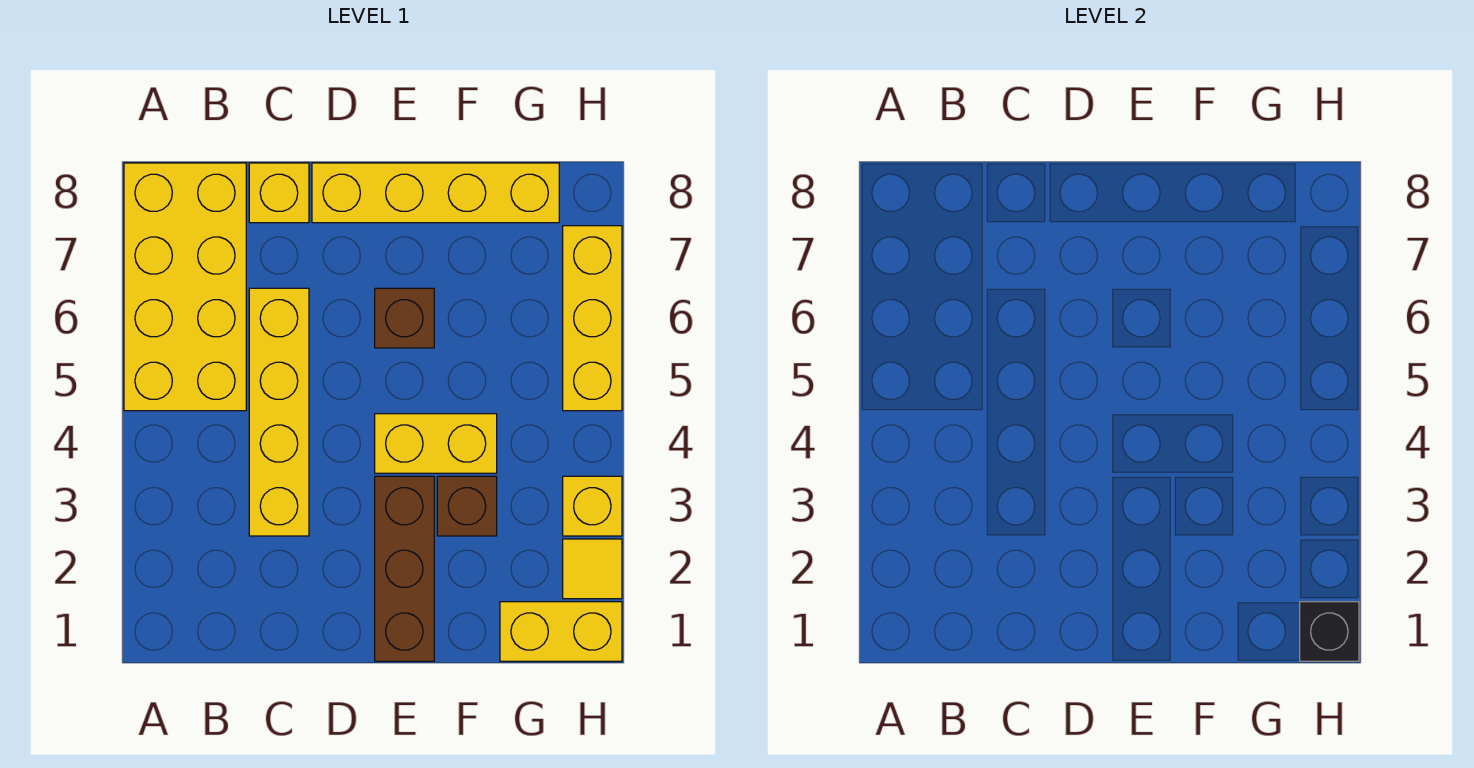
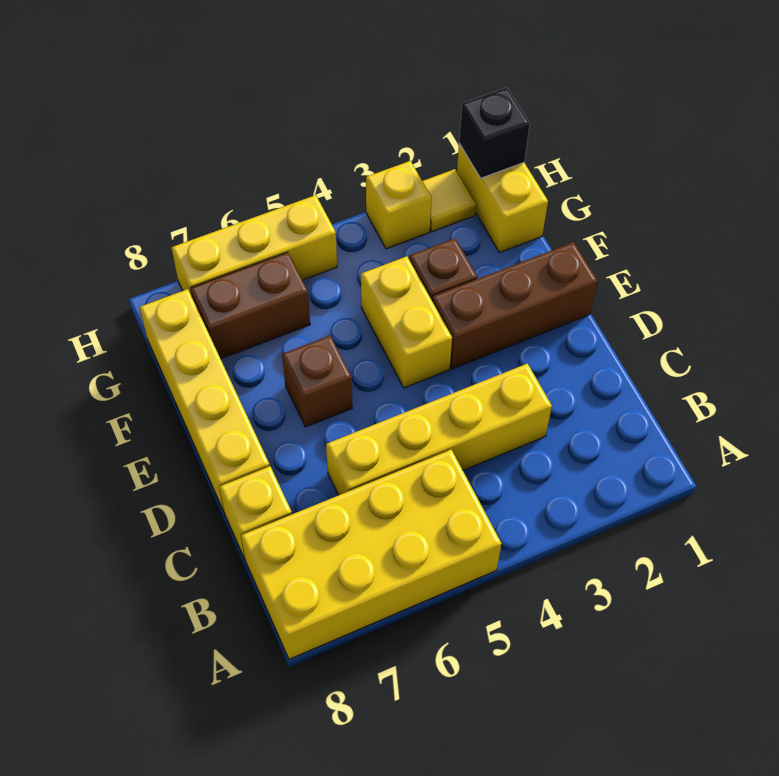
none -> brown 1x2 brick [190,252,310,359]

